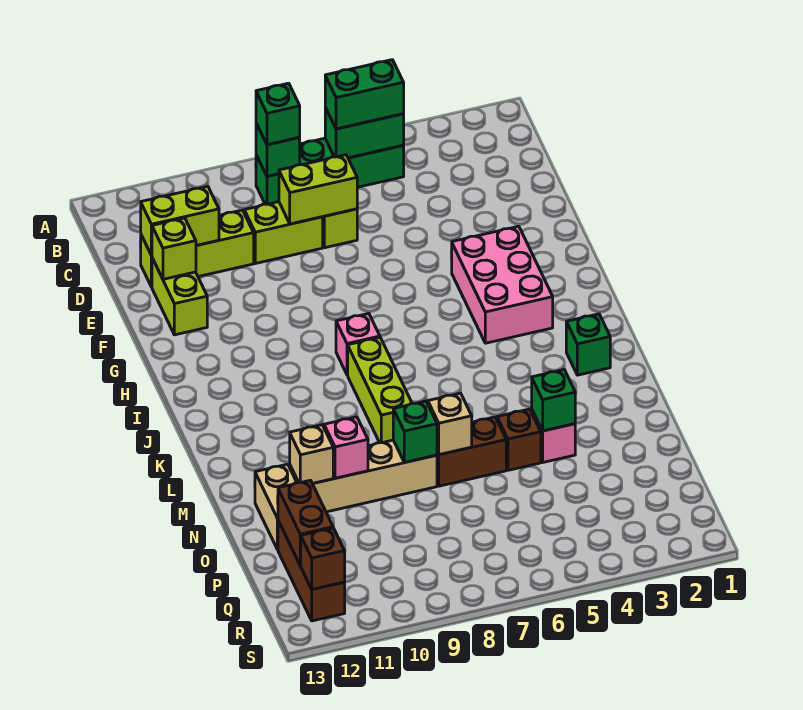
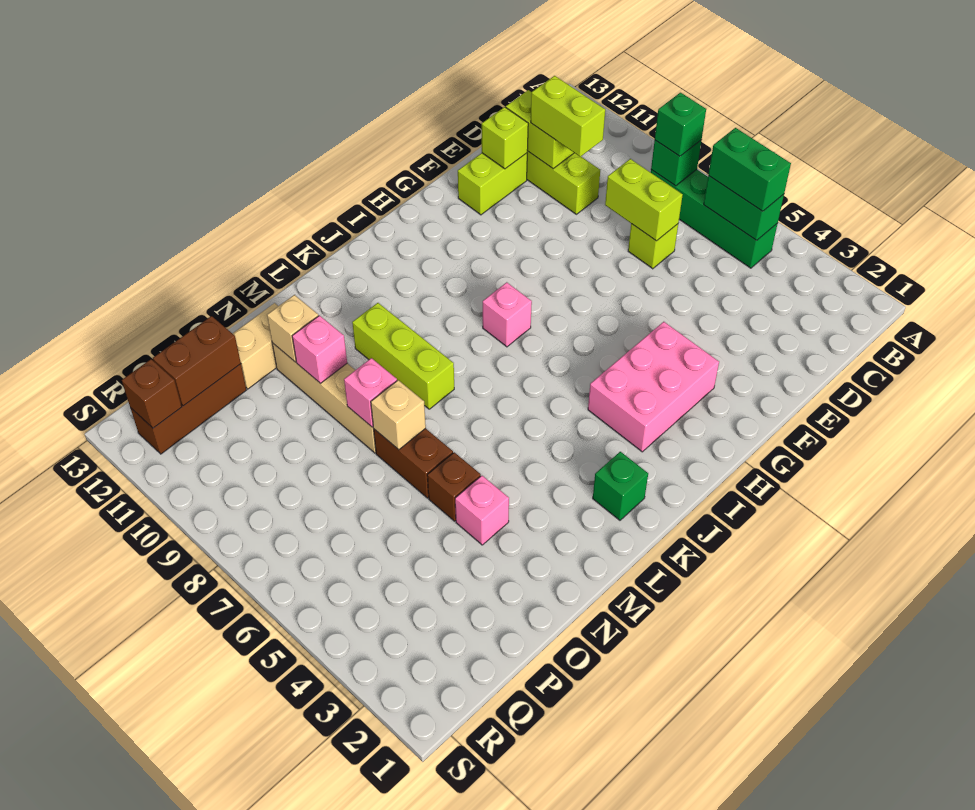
lime 1x2 brick [244,202,323,263] -> lime 1x2 brick moved to [531,76,605,157]
lime 1x3 brick [348,337,412,443] -> lime 1x3 brick turned to [352,303,454,409]
green 1x1 brick [532,370,575,431] -> none
green 1x1 brick [393,401,437,462] -> pink 1x1 brick [344,358,397,427]

